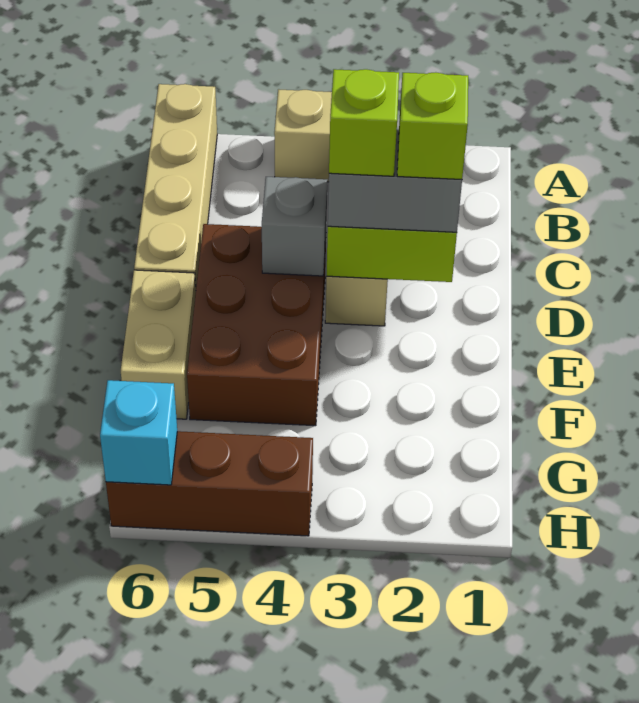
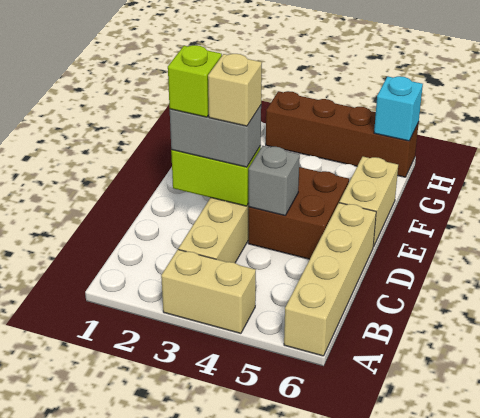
lime 1x1 brick [329,69,399,176] -> tan 1x1 brick [208,54,262,126]
brown 2x3 brick [187,224,326,426] -> brown 2x2 brick [248,167,349,259]
brown 1x3 brick [106,431,313,536] -> brown 1x4 brick [266,91,419,177]

